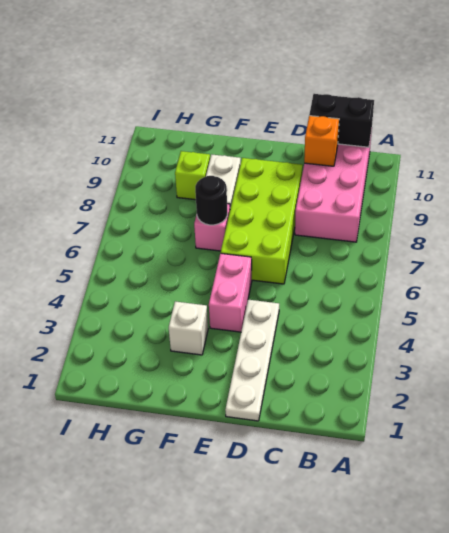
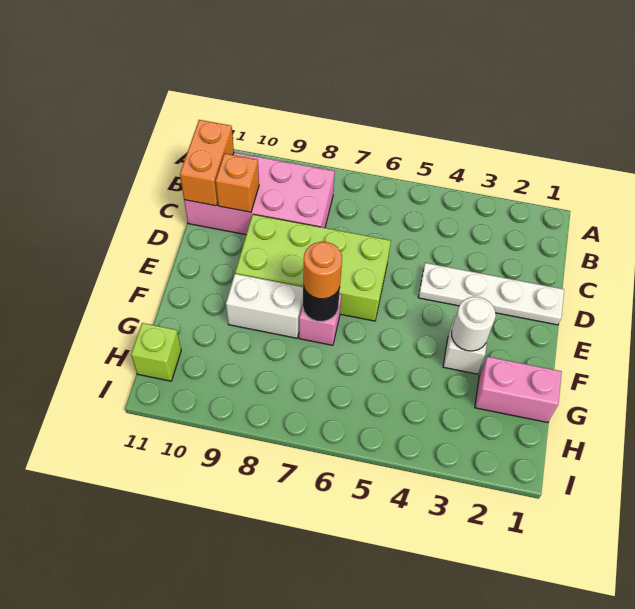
black 1x2 brick [309,94,374,147] -> orange 1x2 brick [180,120,234,206]
pink 1x2 brick [209,253,252,332] -> pink 1x2 brick moved to [475,357,562,423]
none -> white 1x1 round brick [452,297,496,351]
none -> orange 1x1 round brick [303,242,342,299]
lime 1x1 brick [175,151,210,200] -> lime 1x1 brick moved to [131,323,181,381]

